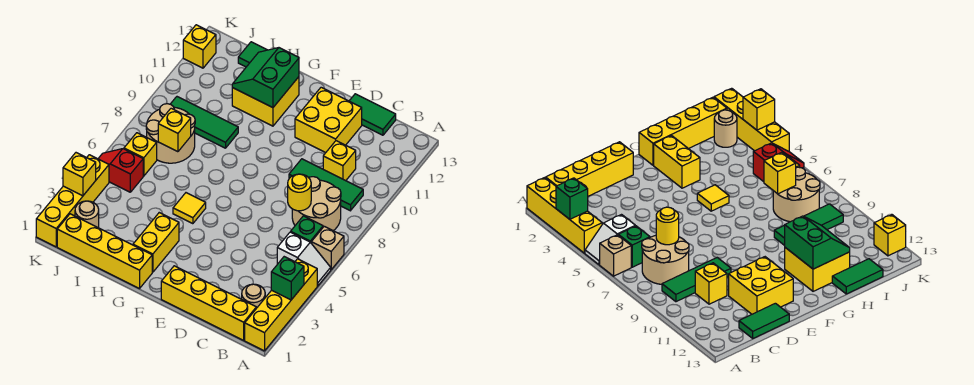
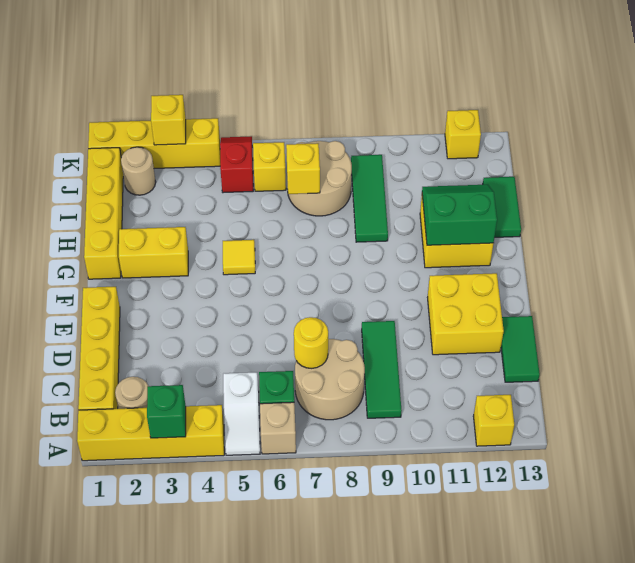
yellow 1x1 brick [323,141,356,181] -> yellow 1x1 brick moved to [473,395,514,446]

